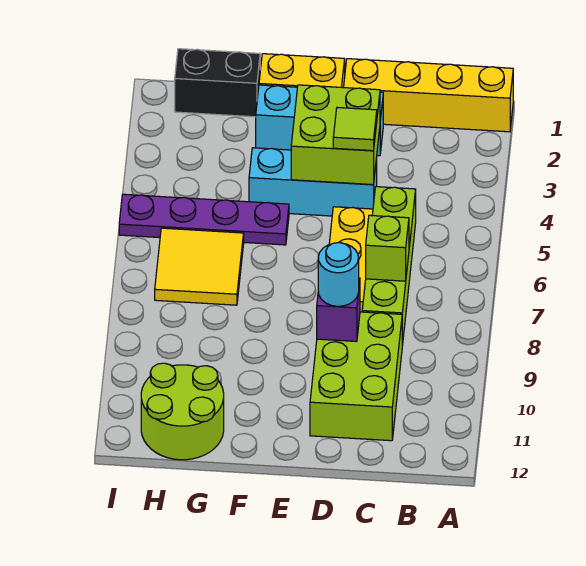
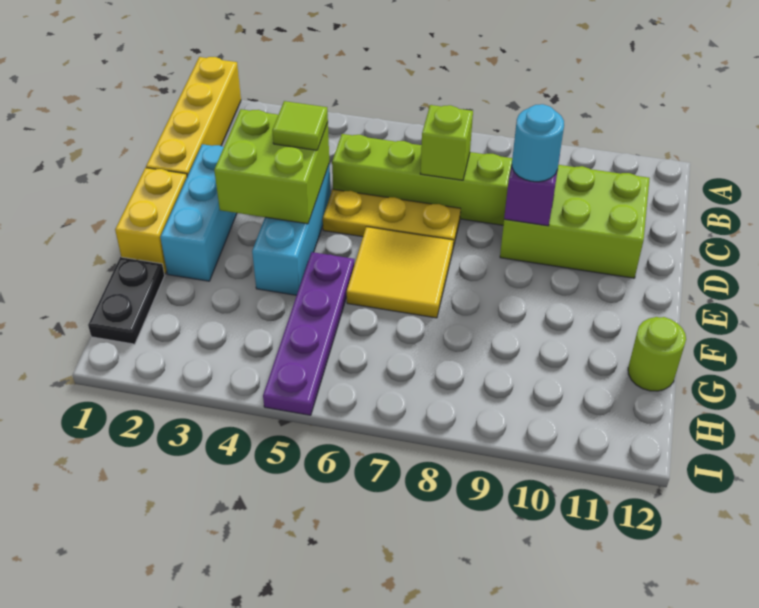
black 1x2 brick [175,49,260,117] -> black 1x2 plate [88,257,165,344]
yellow 2x2 tile [155,228,244,305] -> yellow 2x2 tile moved to [347,227,453,318]
lime 2x2 round brick [141,363,224,460] -> lime 1x1 round brick [628,317,686,391]

